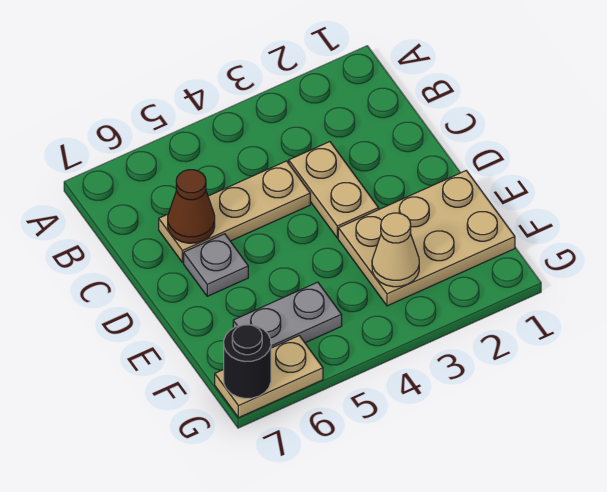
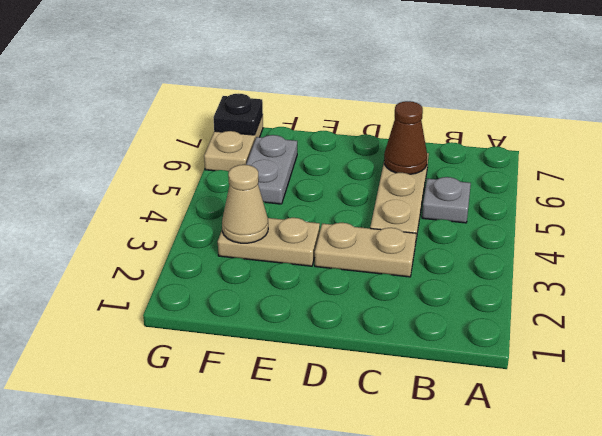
grey 1x1 plate [184,234,248,296] -> grey 1x1 plate moved to [422,177,471,223]
tan 2x3 plate [338,171,515,306] -> tan 1x2 plate [218,218,320,266]
black 1x1 round brick [224,325,271,398] -> black 1x1 plate [214,94,263,135]

